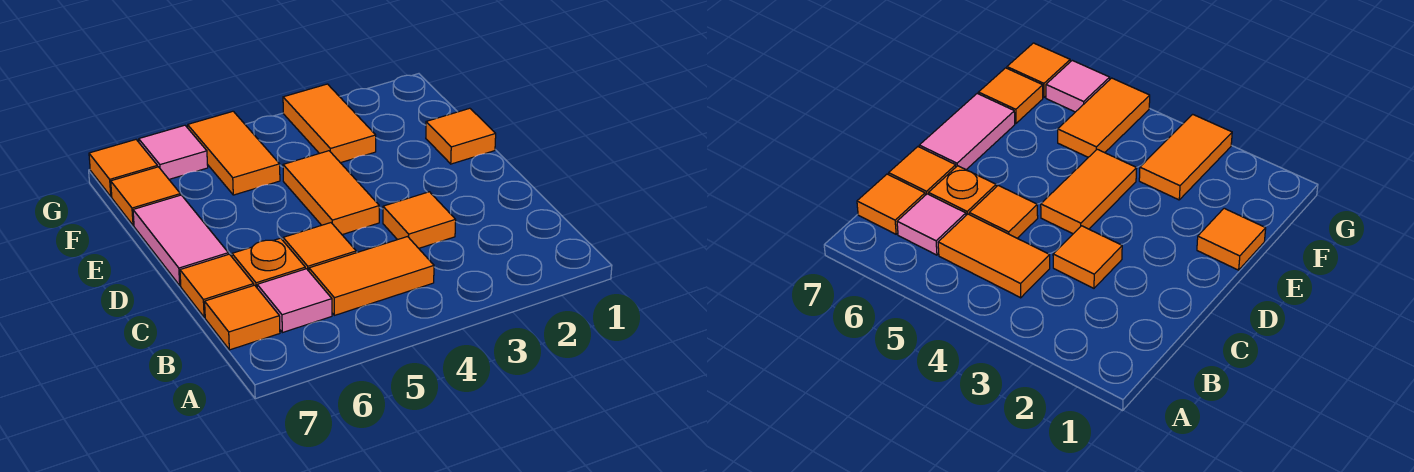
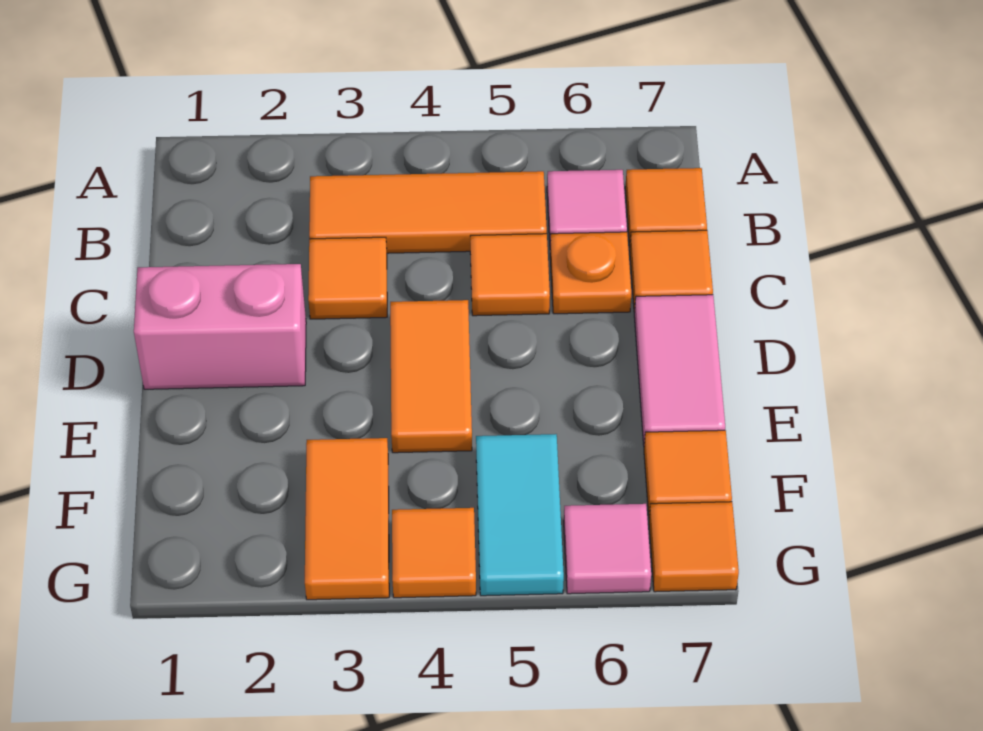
orange 1x2 tile [309,237,434,315] -> orange 1x3 tile [309,171,547,253]
none -> pink 1x2 brick [134,264,306,389]
orange 1x1 tile [426,108,496,164] -> orange 1x1 tile moved to [392,508,476,598]
orange 1x2 tile [188,111,280,195] -> cyan 1x2 tile [476,434,564,596]

